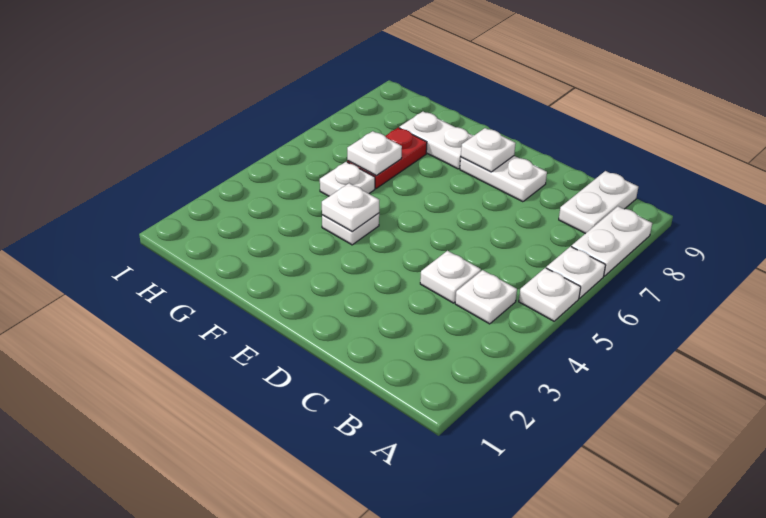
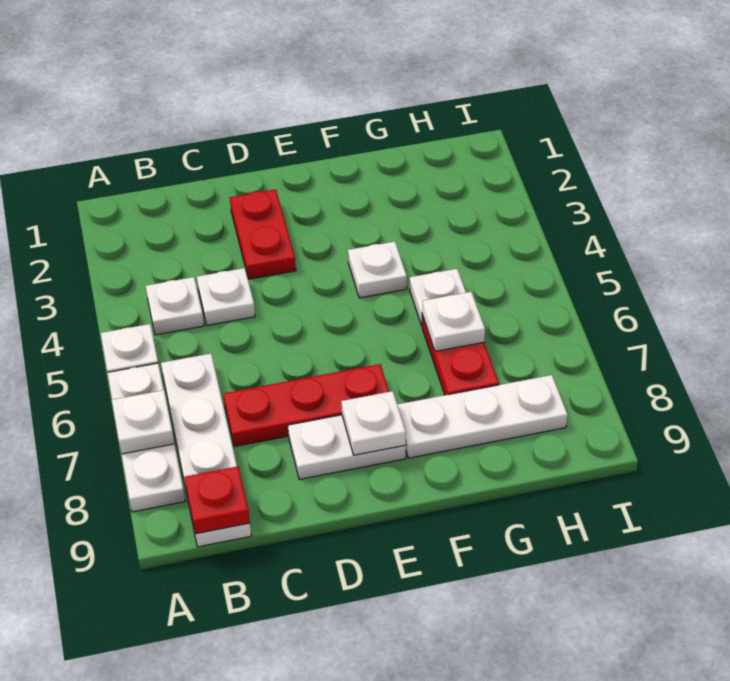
white 1x2 plate [559,171,638,234] -> white 1x4 plate [161,354,251,547]
none -> red 1x1 plate [184,466,250,534]
none -> red 1x3 plate [223,364,389,447]
none -> red 1x2 plate [230,189,296,279]
white 1x1 plate [322,183,379,232] -> white 1x1 plate moved to [112,390,174,454]
white 1x2 plate [399,112,473,169] -> white 1x3 plate [397,375,568,458]

